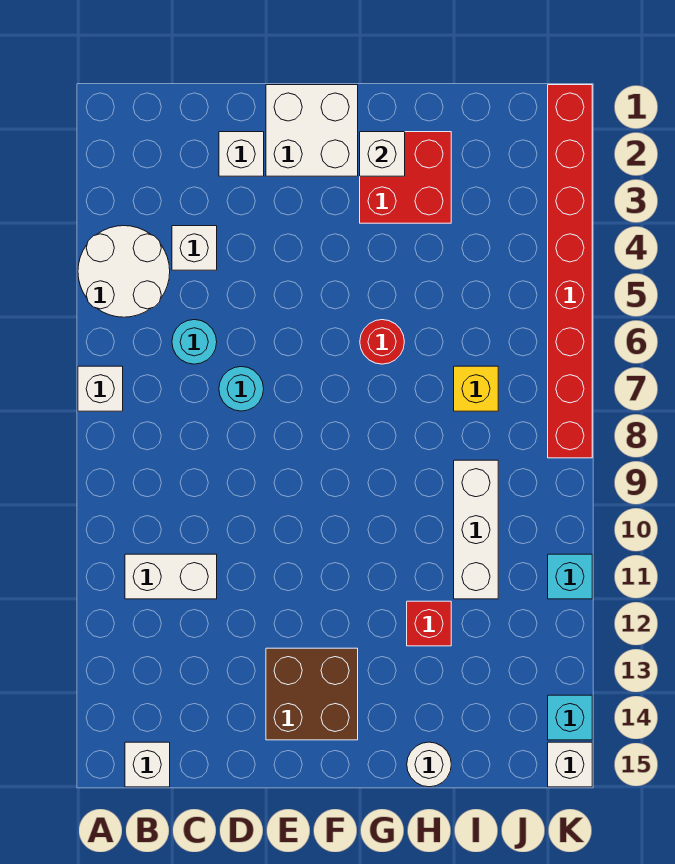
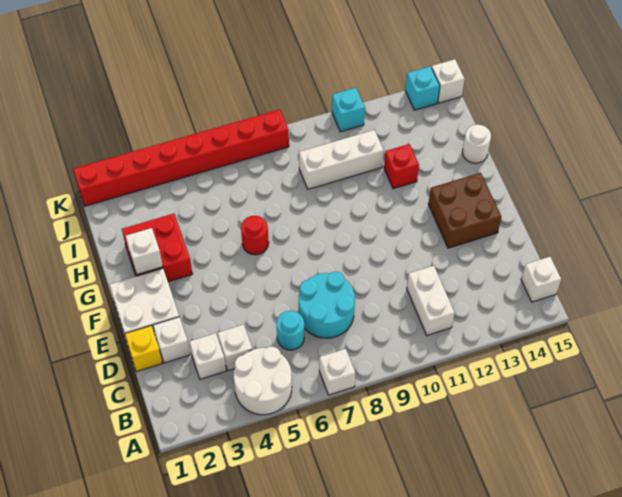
none -> white 1x1 brick [190,333,226,379]
cyan 1x1 round brick [219,367,264,411] -> cyan 2x2 round brick [299,271,355,338]
yellow 1x1 brick [454,366,498,411] -> yellow 1x1 brick moved to [125,326,162,372]

